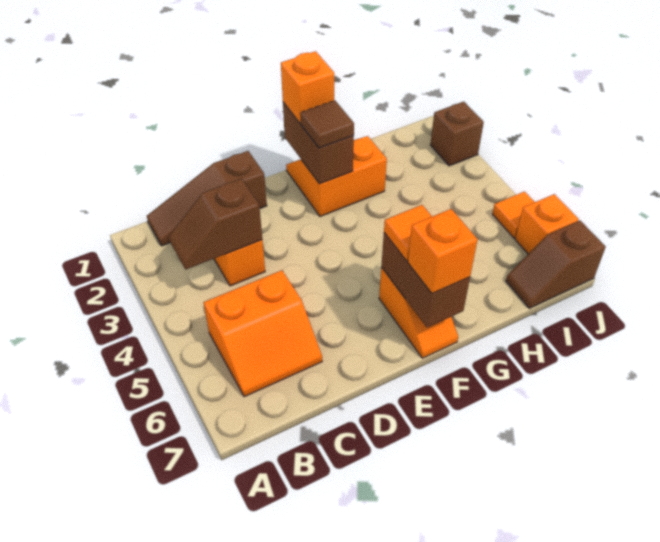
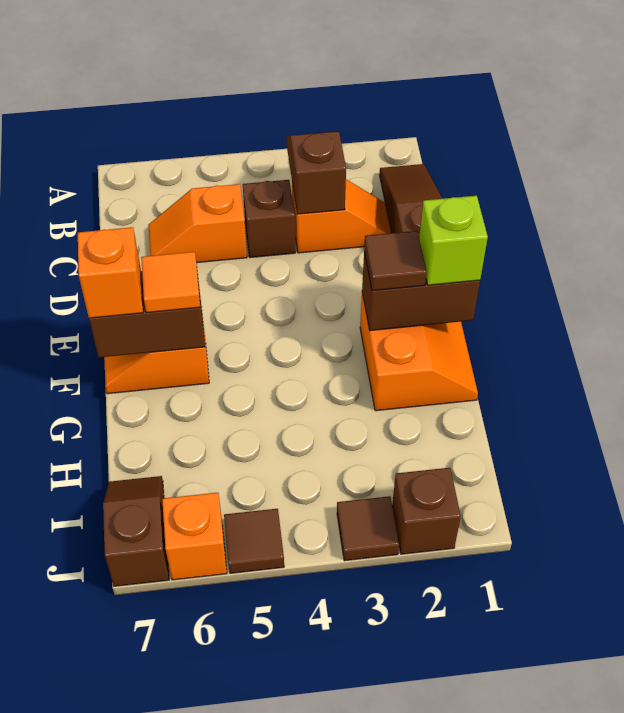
orange 2x2 slope [203,270,322,397] -> orange 1x2 slope [148,184,247,263]
none -> brown 1x1 brick [243,180,295,258]
orange 1x1 brick [281,51,334,123] -> lime 1x1 brick [419,196,488,285]
none -> brown 1x1 tile [337,496,399,561]
orange 1x1 tile [492,192,534,238] -> brown 1x1 tile [224,509,284,573]

